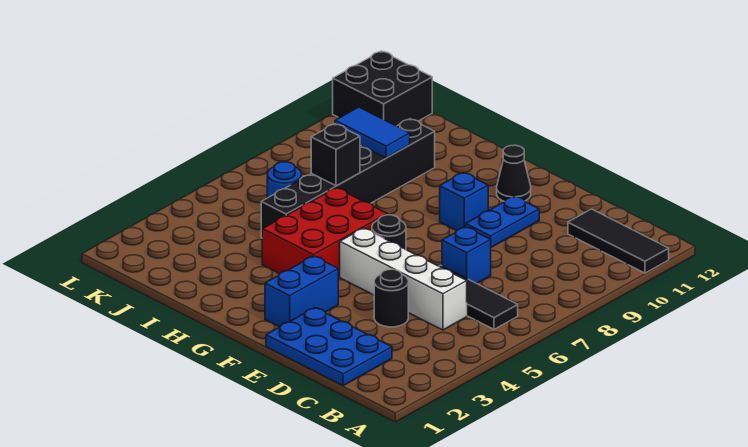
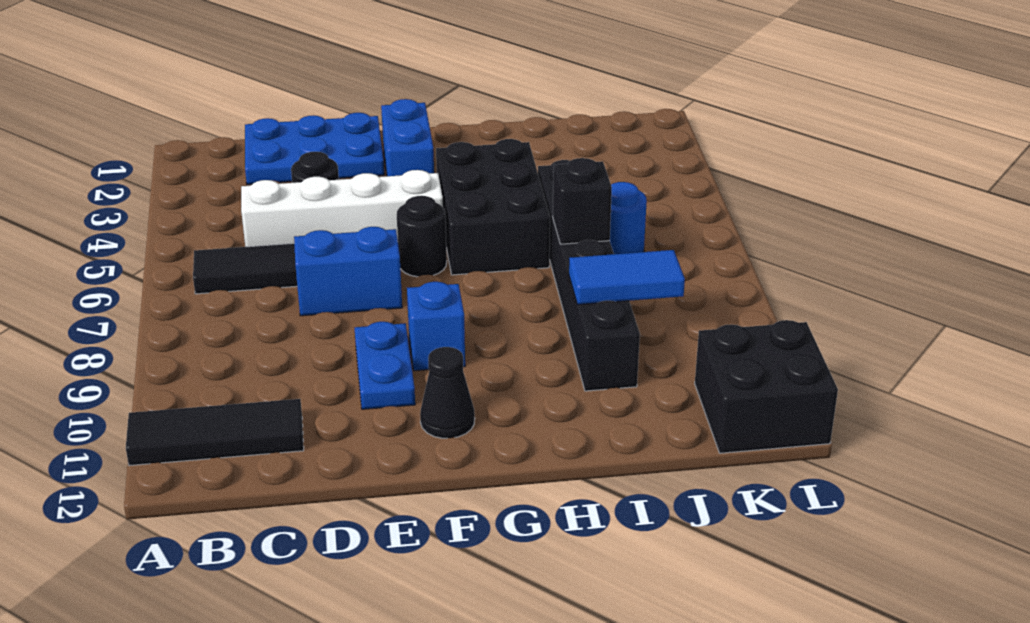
blue 1x1 brick [442,227,491,283] -> blue 1x2 brick [294,227,402,316]
red 2x3 brick [262,188,387,277] -> black 2x3 brick [436,139,550,275]

